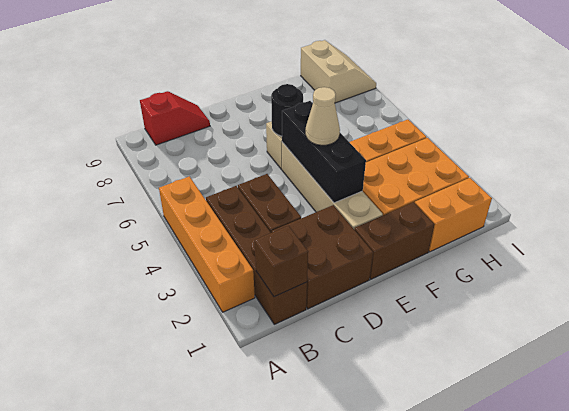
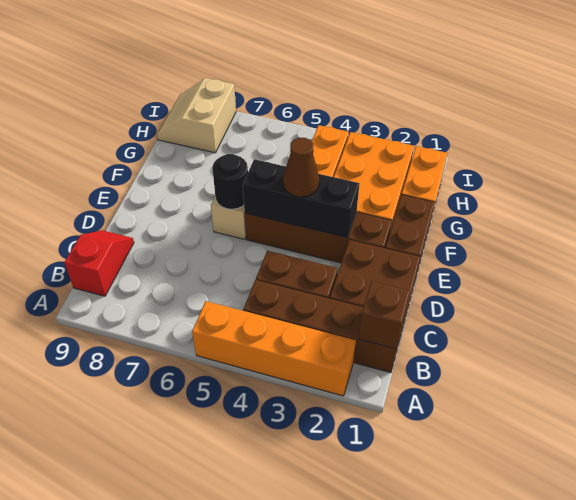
tan 1x4 brick [282,142,383,229] -> brown 1x4 brick [245,212,392,263]
tan 1x1 cone [306,87,340,145] -> brown 1x1 cone [283,138,319,197]
tan 2x2 slope [301,40,376,103] -> tan 2x2 slope turned to [157,78,236,153]

